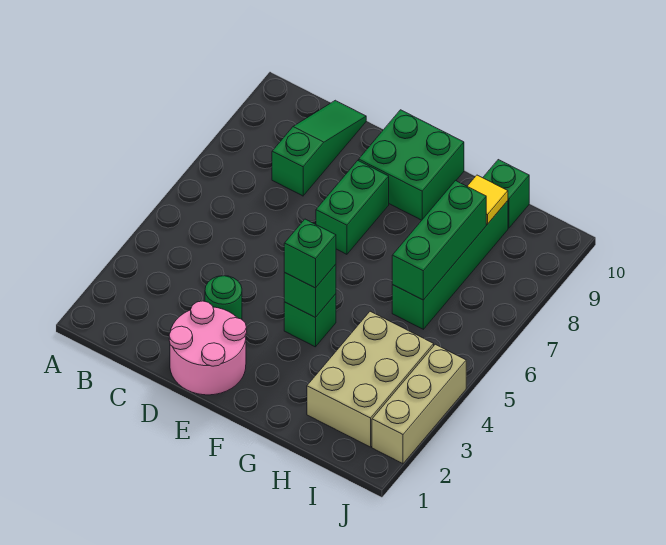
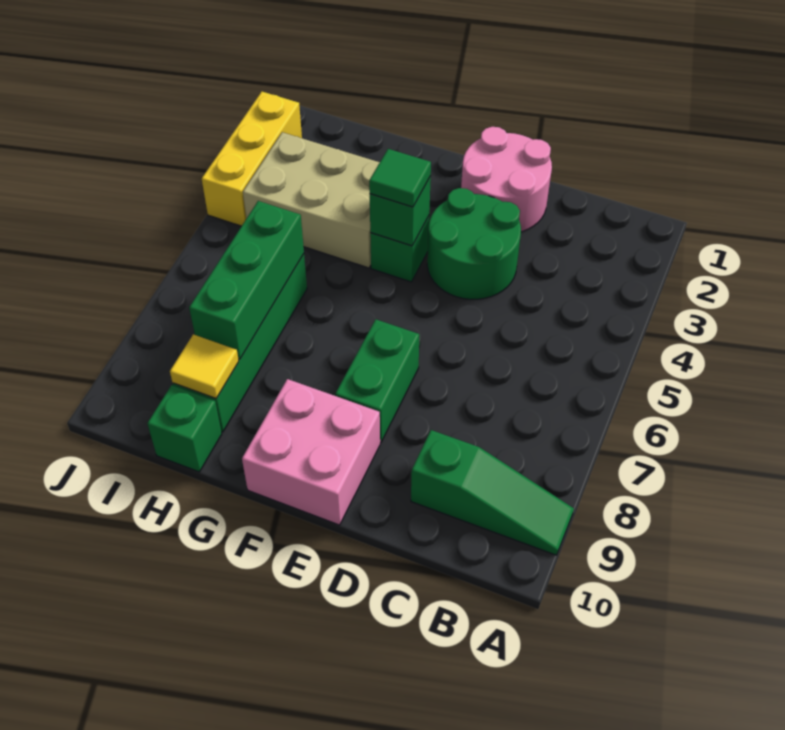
green 1x3 slope [272,100,366,196] -> green 1x3 slope turned to [411,430,574,555]
green 1x1 round brick [205,276,242,319] -> green 2x2 round brick [427,188,521,299]
green 2x2 brick [359,110,464,220] -> pink 2x2 brick [242,379,380,525]
green 1x1 brick [284,219,336,288] -> green 1x1 tile [369,149,431,207]
tan 2x3 brick [307,311,434,447] -> tan 2x3 brick turned to [243,132,380,268]
tan 1x3 brick [372,344,466,464] -> yellow 1x3 brick [202,92,302,226]

